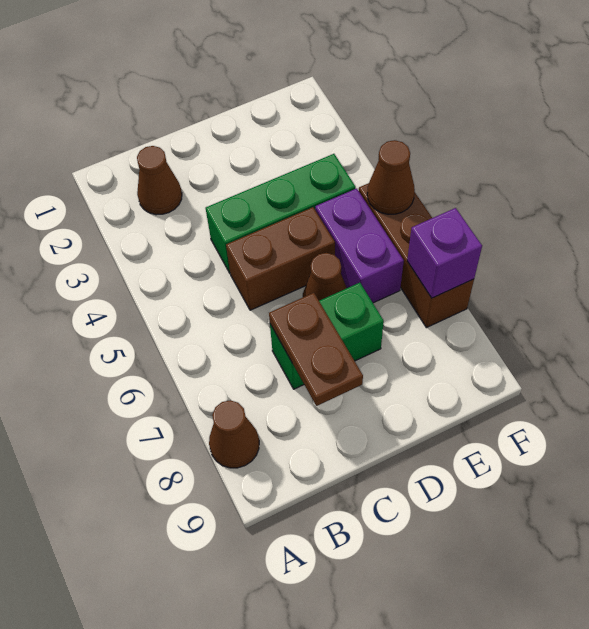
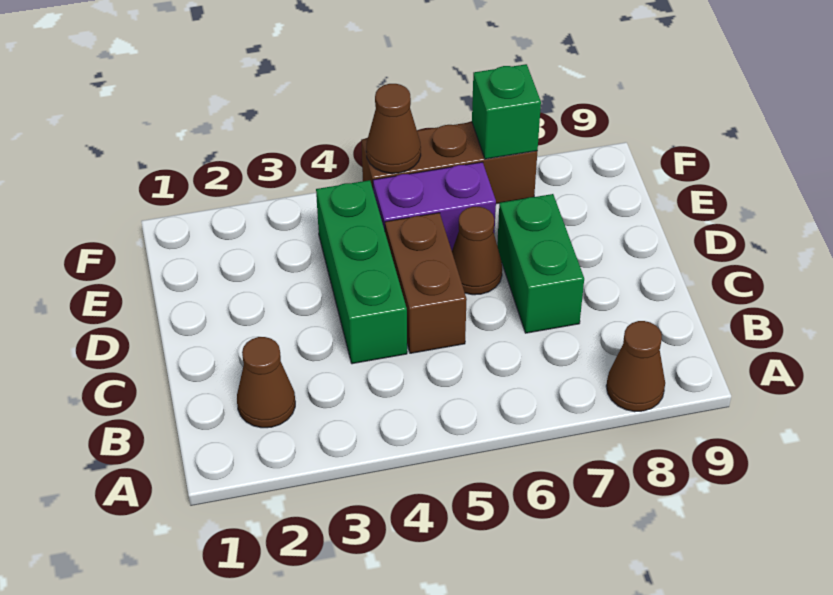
brown 1x2 plate [269,293,363,406] -> none
purple 1x1 brick [407,208,482,298] -> green 1x1 brick [472,64,541,159]

